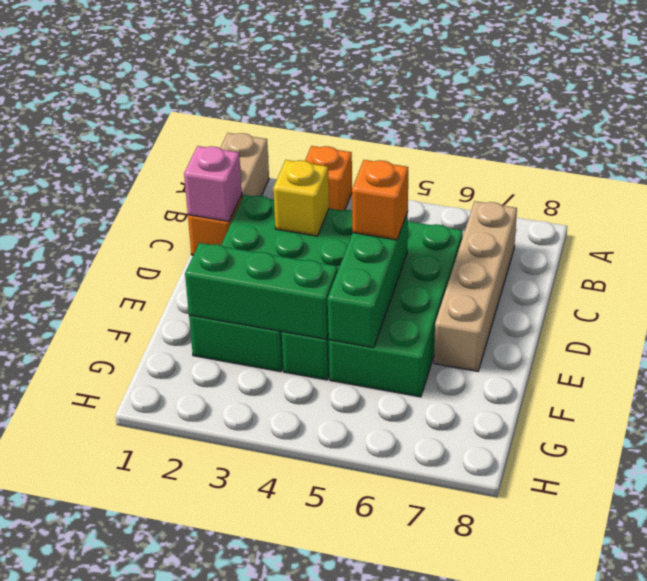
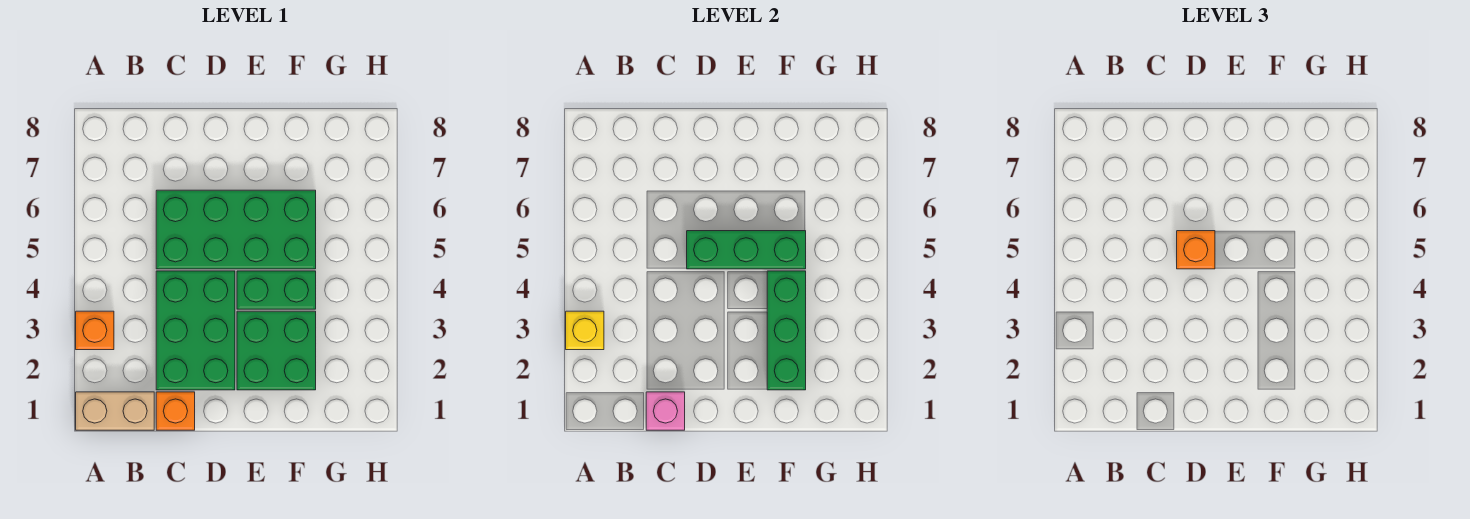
tan 1x4 brick [434,201,517,371] -> none
yellow 1x1 brick [273,160,329,236] -> yellow 1x1 brick moved to [566,311,604,350]

